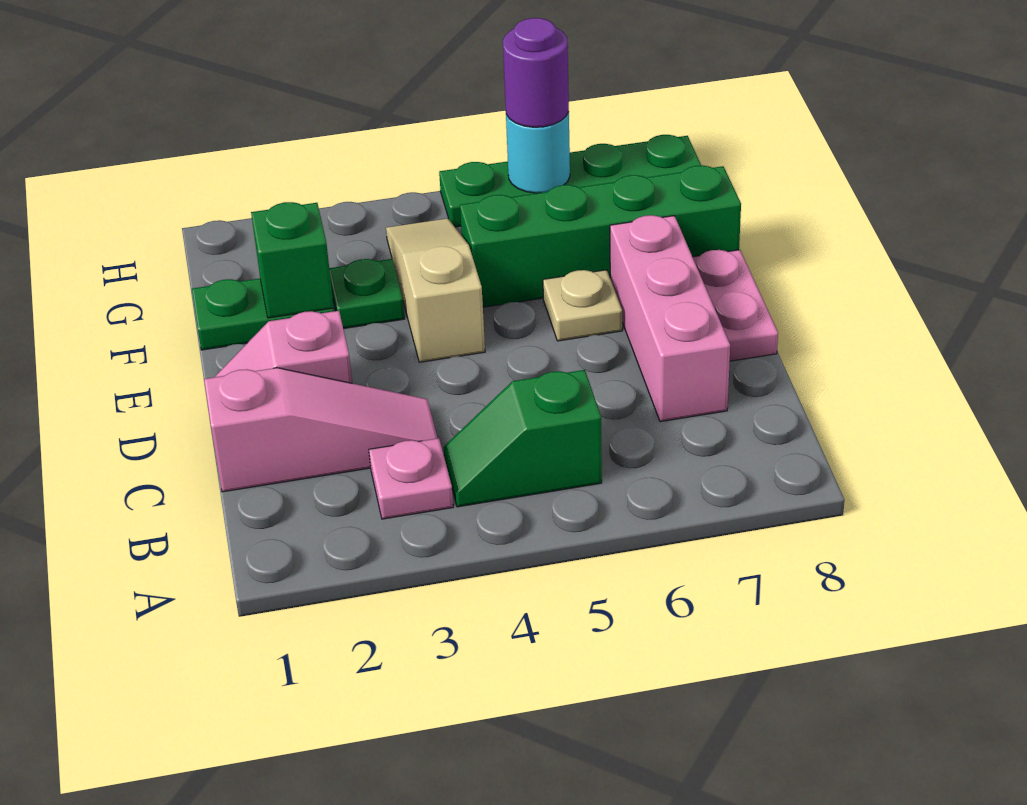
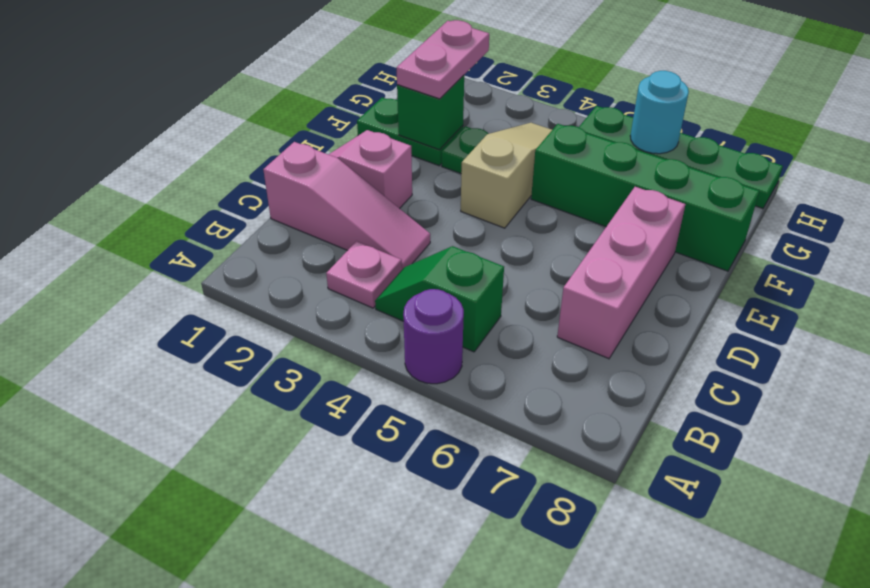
pink 1x2 plate [693,250,778,361] -> pink 1x2 plate moved to [397,20,489,99]
tan 1x1 plate [543,270,622,341] -> none
purple 1x1 round brick [503,18,569,127] -> purple 1x1 round brick moved to [403,289,464,384]

